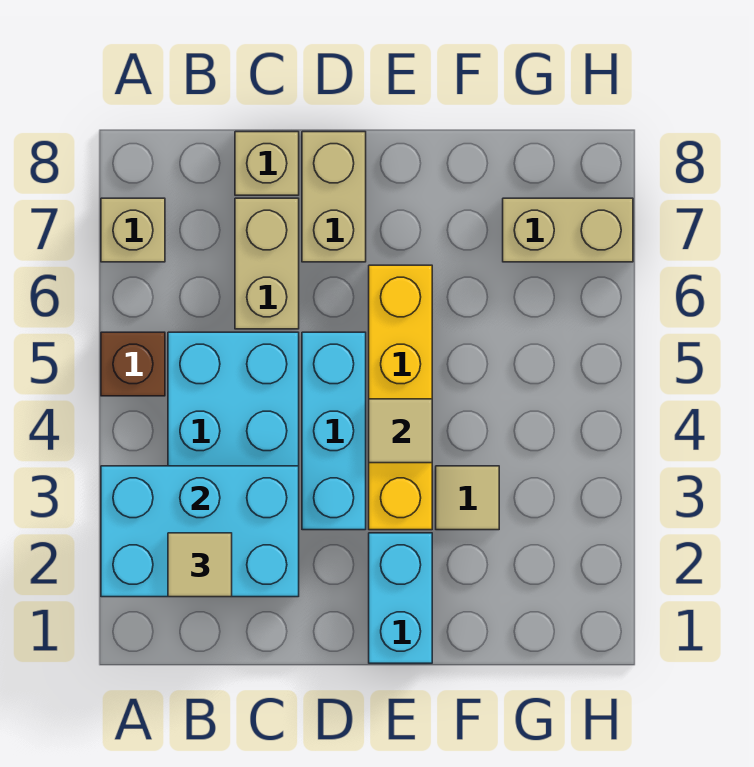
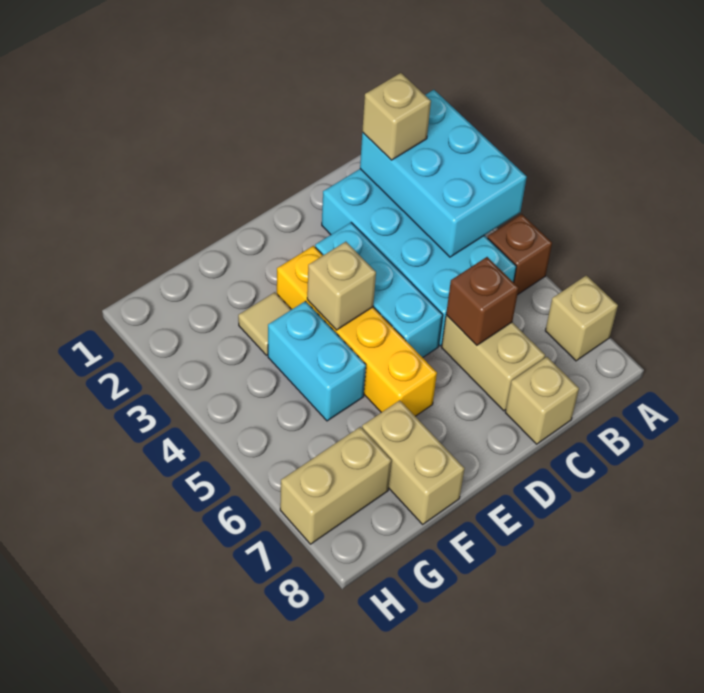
cyan 2x3 brick [101,466,299,597] -> cyan 2x3 brick turned to [360,90,527,257]
tan 1x1 tile [168,533,232,597] -> tan 1x1 brick [362,73,431,160]
none -> brown 1x1 brick [446,257,519,345]
tan 1x2 brick [302,132,366,262] -> tan 1x2 brick moved to [362,400,465,524]
cyan 1x2 brick [369,533,432,663] -> cyan 1x2 brick moved to [268,301,366,421]
tan 1x1 tile [369,399,432,463] -> tan 1x1 brick [307,242,376,330]

